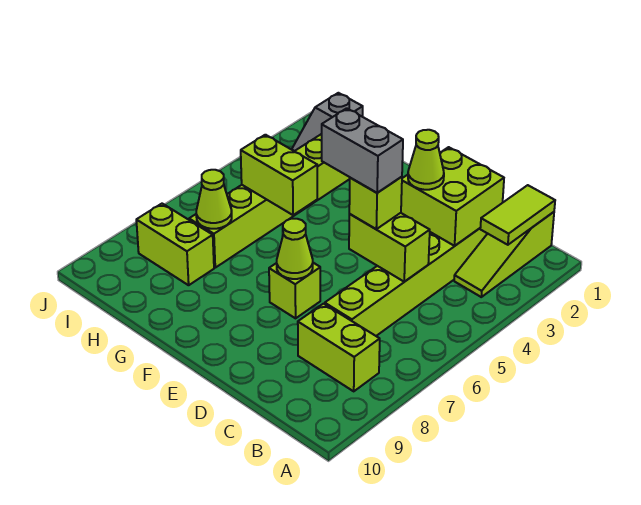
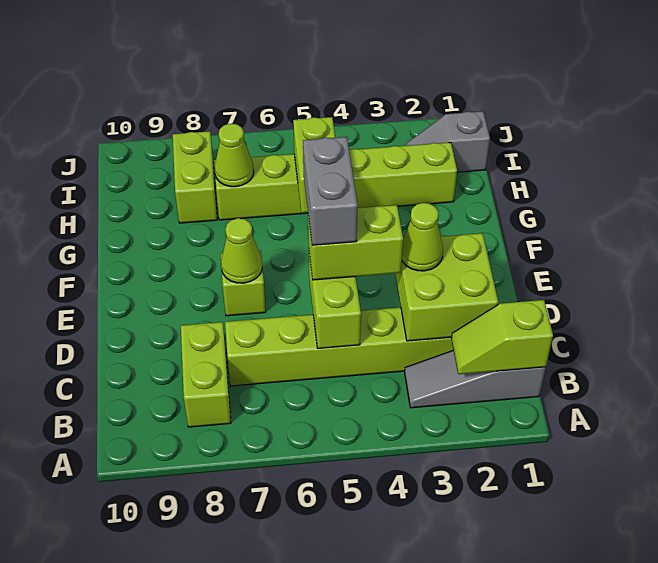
lime 1x3 slope [454,212,554,297] -> grey 1x3 slope [405,350,546,408]
lime 1x2 tile [480,185,555,245] -> lime 1x2 slope [451,300,553,374]
lime 1x1 brick [349,177,402,229] -> lime 1x2 brick [308,205,403,280]

